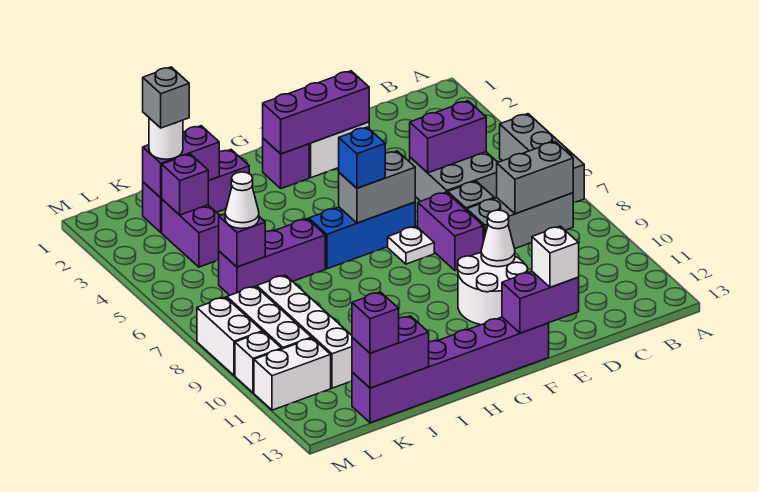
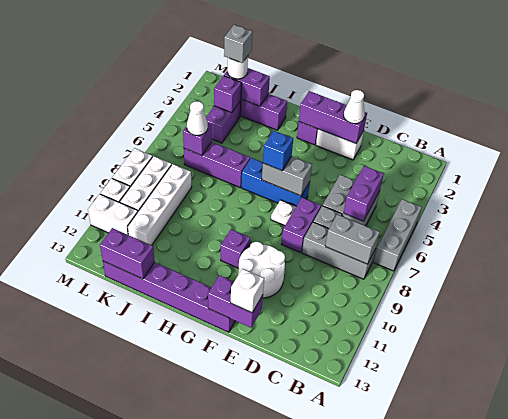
purple 1x2 brick [410,101,486,173] -> purple 1x2 brick turned to [344,166,384,221]
white 1x1 cone [481,210,515,267] -> white 1x1 cone moved to [344,90,365,124]
purple 1x1 brick [352,292,399,353] -> purple 1x1 brick moved to [221,229,251,268]

